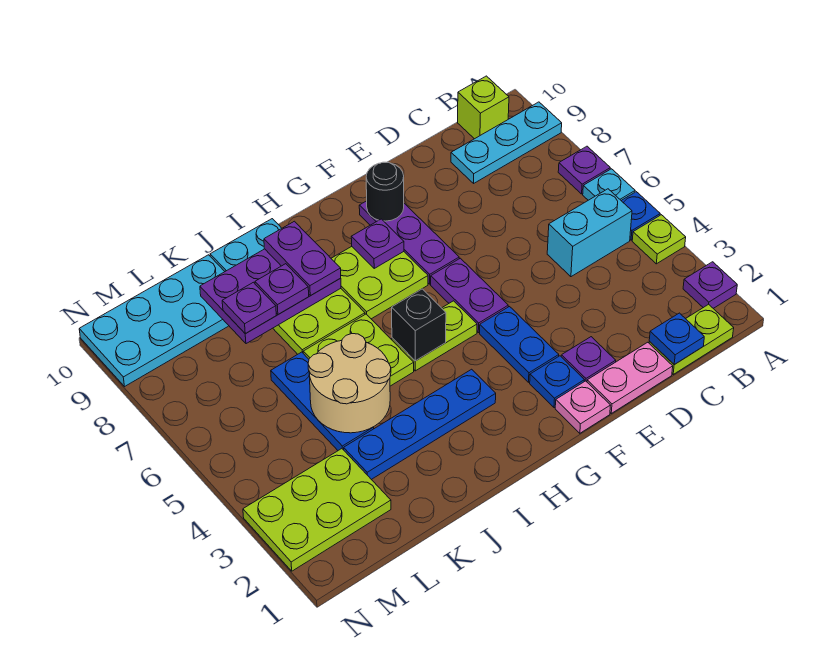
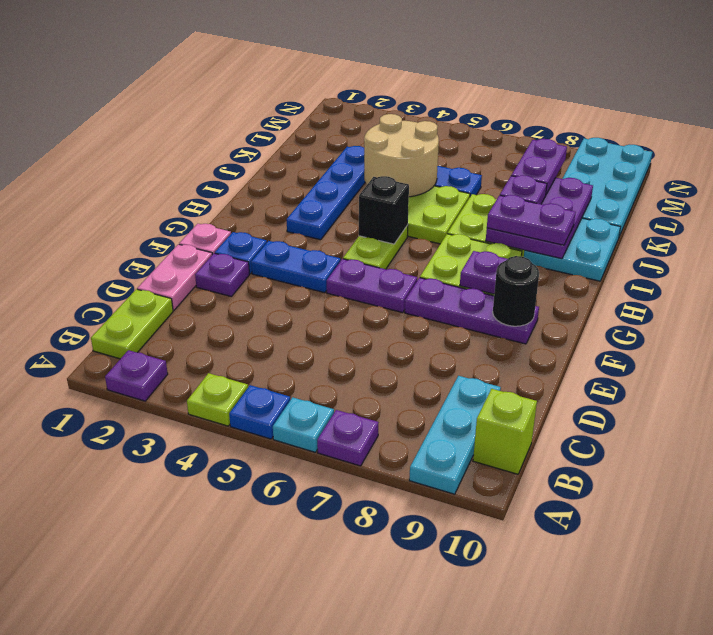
cyan 1x2 brick [547,189,632,277] -> none
blue 1x1 plate [649,313,704,365] -> none
purple 1x1 plate [222,282,276,334] -> purple 1x2 plate [511,139,567,194]
lime 2x3 plate [243,449,391,571] -> none

